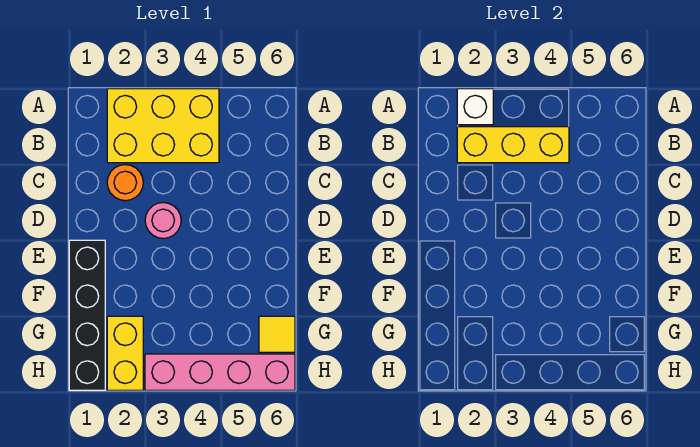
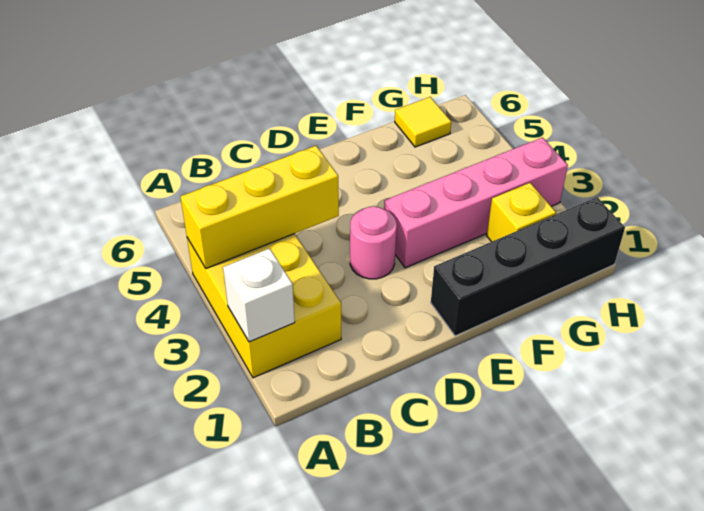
yellow 1x3 brick [457,127,569,163] -> yellow 1x3 brick turned to [180,146,339,268]
orange 1x1 round brick [107,165,143,201] -> none
yellow 1x2 brick [107,316,143,390] -> yellow 1x1 brick [487,183,556,242]
pink 1x4 brick [145,354,295,390] -> pink 1x4 brick turned to [384,138,568,268]

